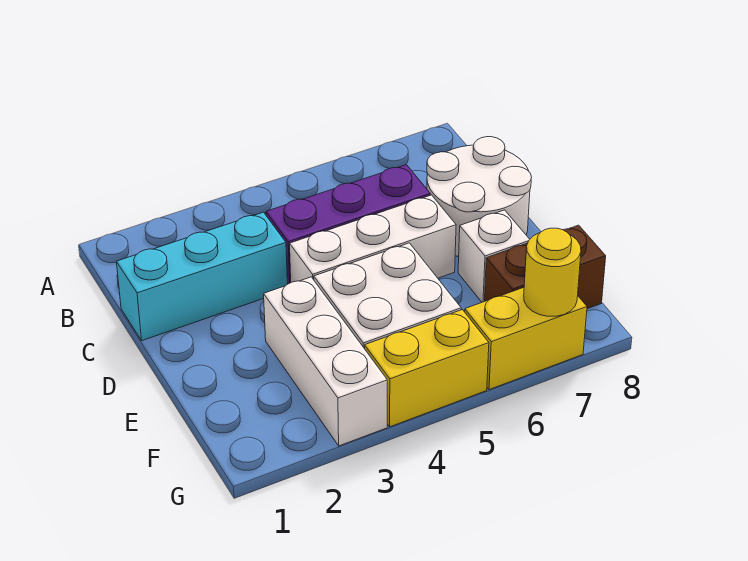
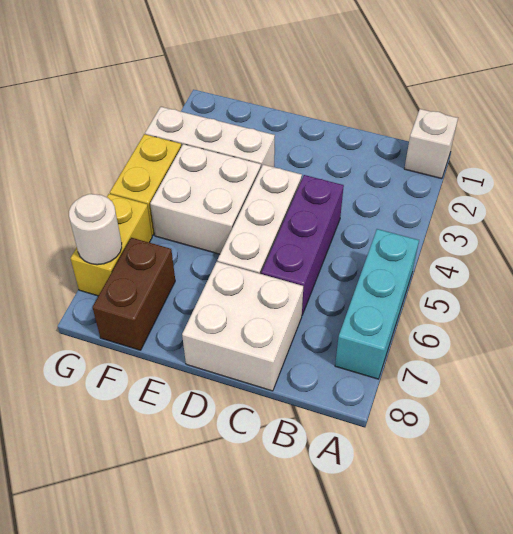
cyan 1x3 brick [117,212,287,341] -> cyan 1x3 brick moved to [335,229,419,379]
white 2x2 round brick [426,137,531,257] -> white 2x2 brick [182,262,303,391]
white 1x1 brick [458,210,530,302] -> white 1x1 brick moved to [404,109,458,179]
yellow 1x1 round brick [524,228,581,316] -> white 1x1 round brick [69,194,122,265]

